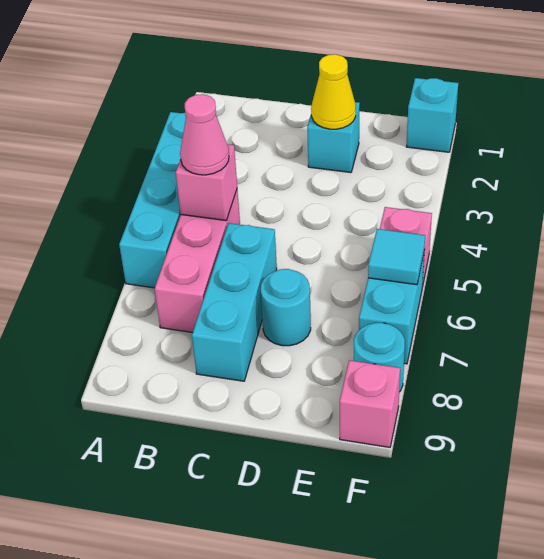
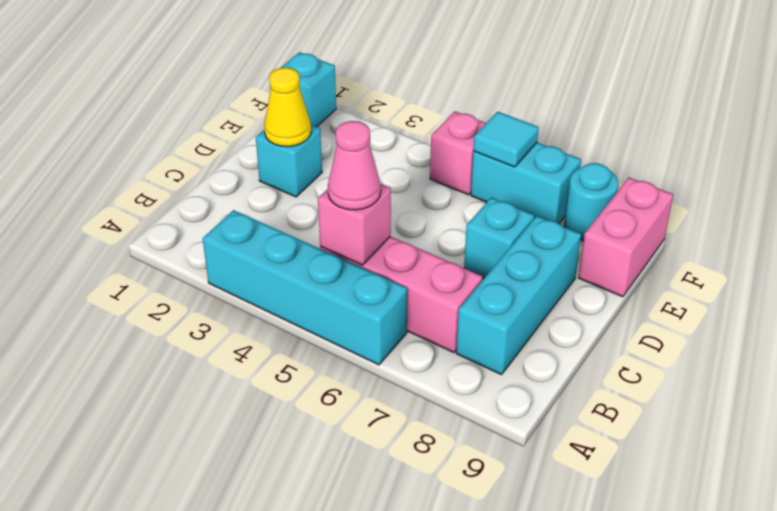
cyan 1x3 brick [192,223,277,381] -> cyan 1x3 brick turned to [456,216,581,375]
cyan 1x1 round brick [261,269,311,346] -> cyan 1x1 brick [464,198,534,278]
pink 1x1 brick [340,360,400,447] -> pink 1x2 brick [579,178,673,297]

